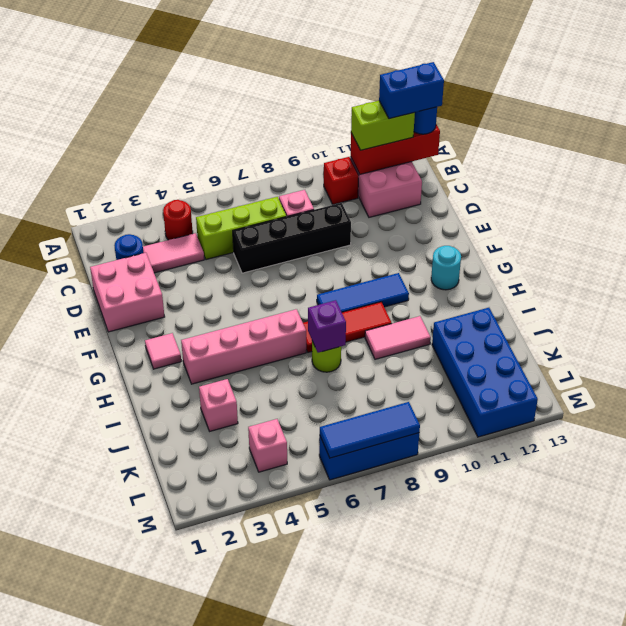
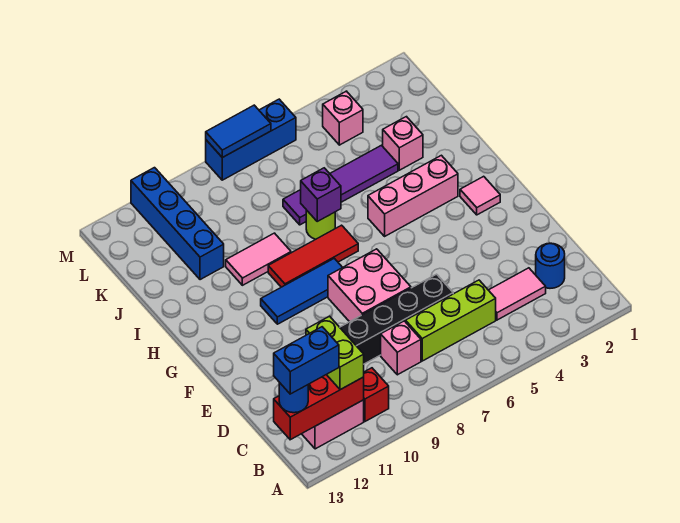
red 1x1 round brick [163,200,193,240] -> none
lime 1x2 brick [351,101,415,150] -> lime 1x2 brick turned to [306,316,364,390]
pink 2x2 brick [90,253,165,332] -> pink 2x2 brick moved to [328,249,411,322]
cyan 1x1 round brick [431,246,461,290] -> none
pink 1x4 brick [181,309,306,384] -> pink 1x3 brick [368,155,458,236]
none -> purple 1x4 tile [283,145,398,225]
blue 2x4 brick [432,308,538,437] -> blue 1x4 brick [131,168,224,280]
blue 1x3 tile [320,402,420,458] -> blue 1x2 tile [206,105,271,158]

